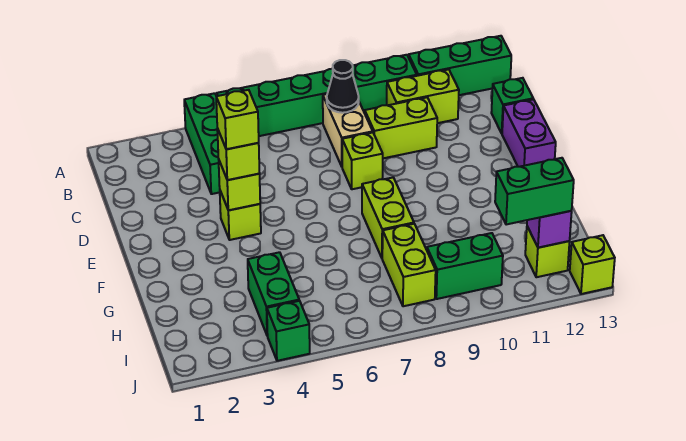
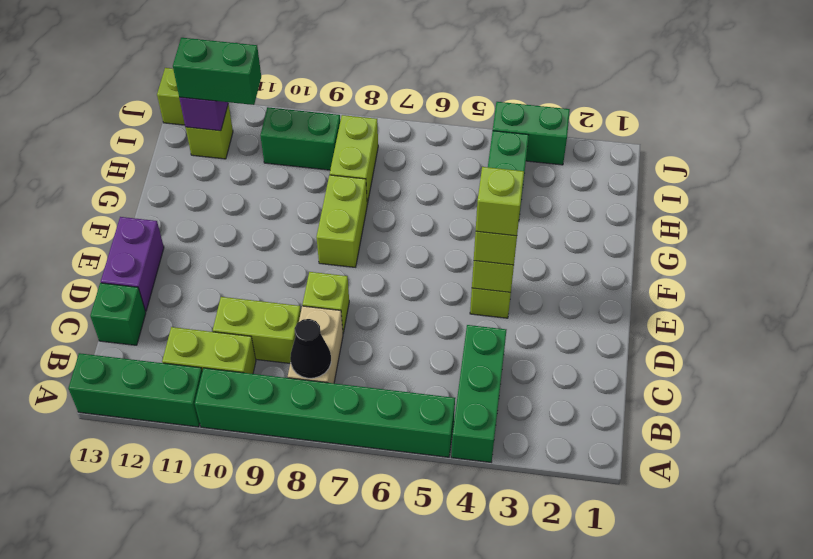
green 1x1 brick [267,301,310,361] -> green 1x2 brick [493,102,570,165]

